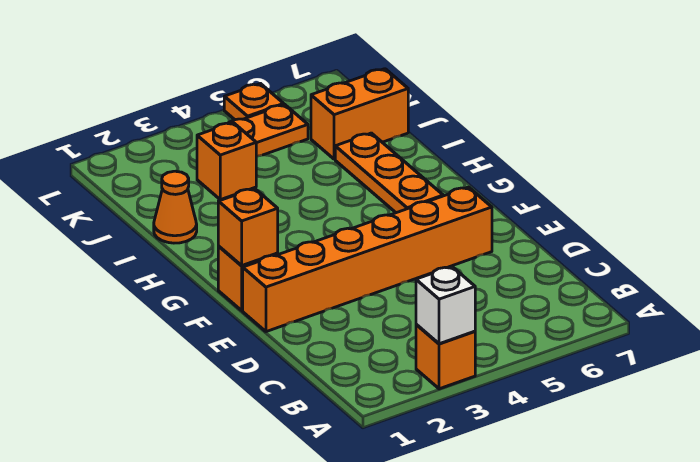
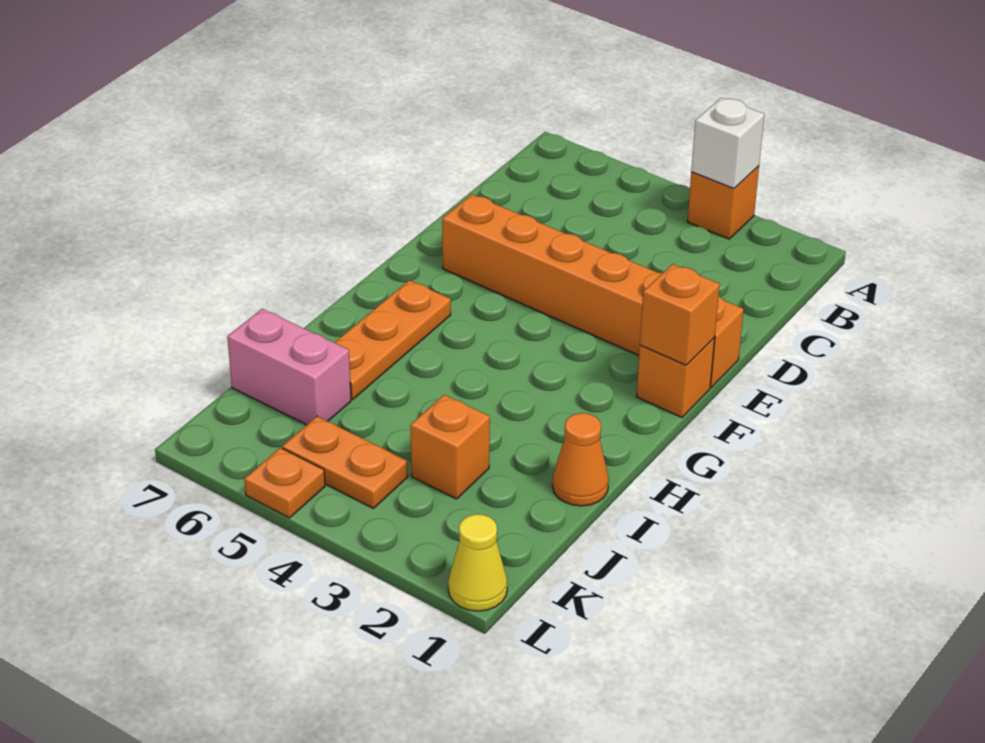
orange 1x2 brick [311,69,408,159] -> pink 1x2 brick [227,309,351,425]
none -> yellow 1x1 cone [448,514,507,611]

